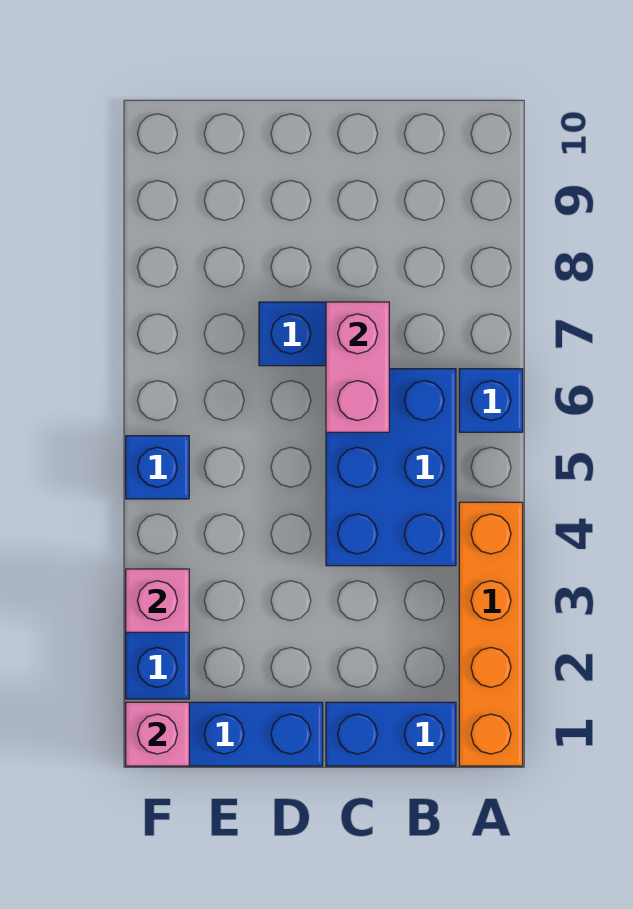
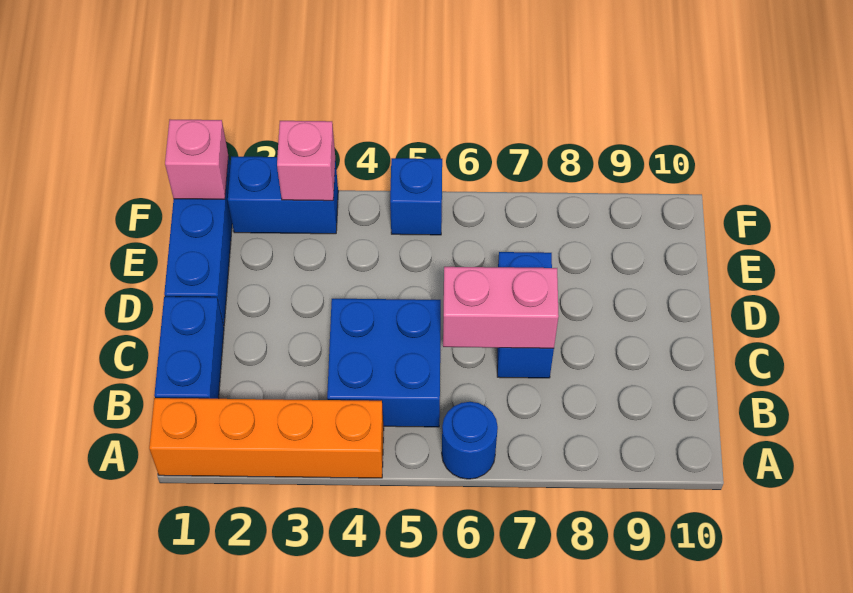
blue 1x1 brick [459,369,523,432] -> blue 1x1 round brick [442,402,498,479]
blue 2x3 brick [326,369,456,566] -> blue 2x2 brick [327,299,441,427]

